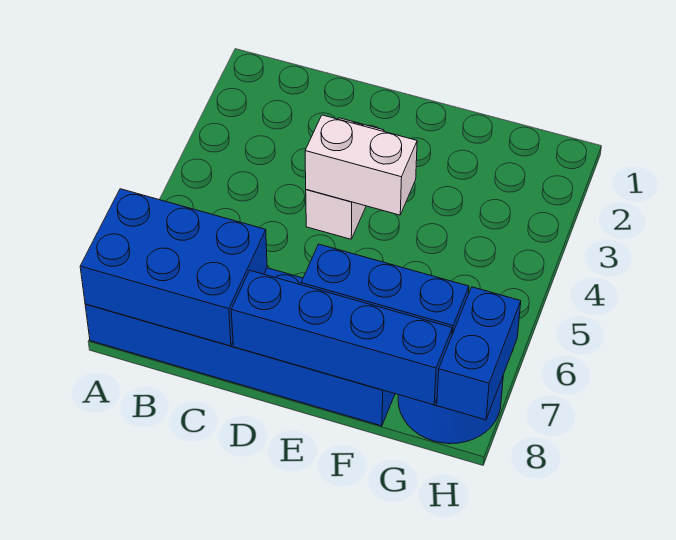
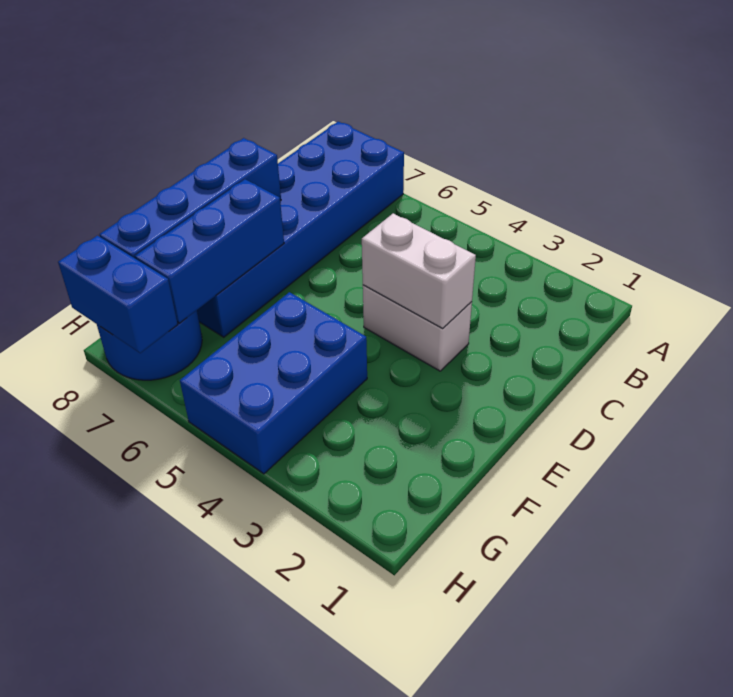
blue 2x3 brick [80,189,267,346] -> blue 2x3 brick moved to [180,292,367,474]
white 1x2 brick [305,115,417,215] -> white 1x2 brick turned to [362,213,476,328]

